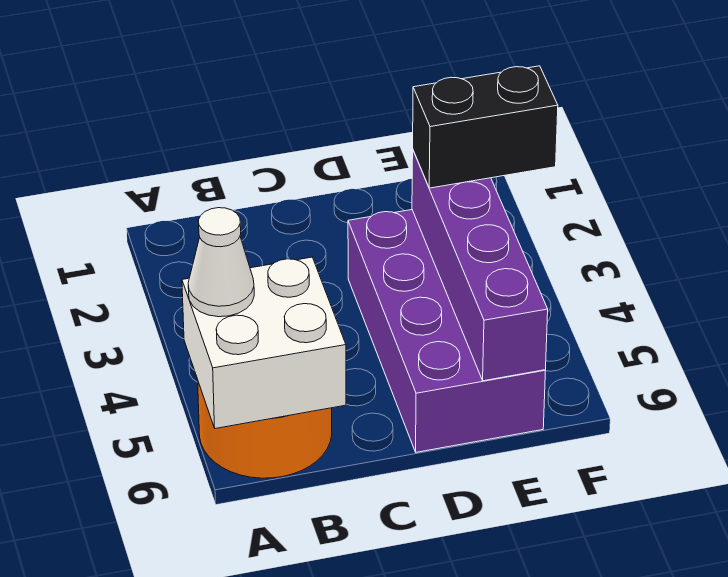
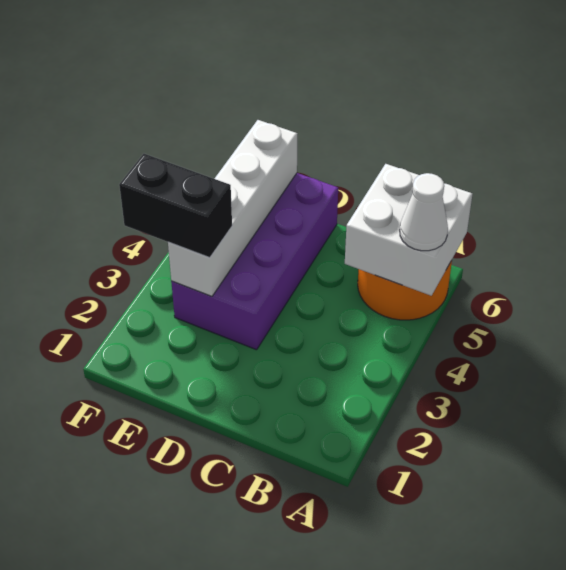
purple 1x4 brick [412,151,548,381] -> white 1x4 brick [168,120,297,297]

